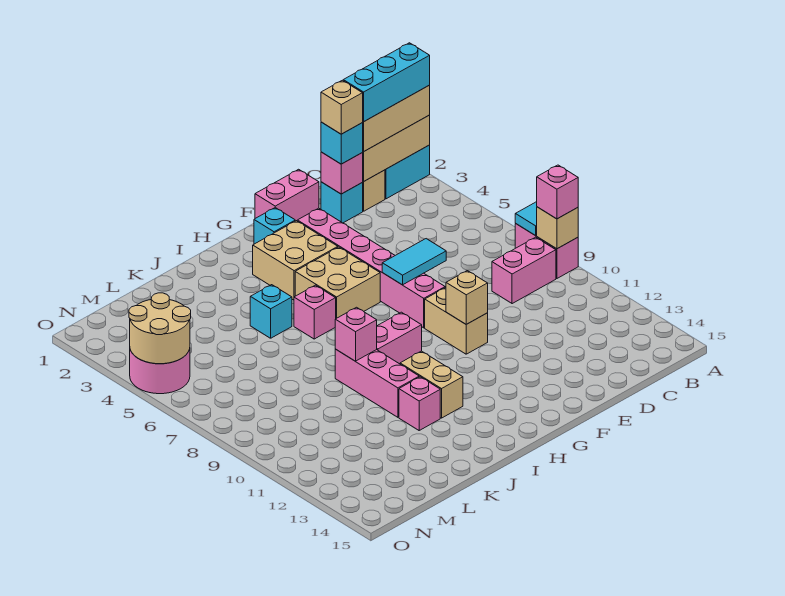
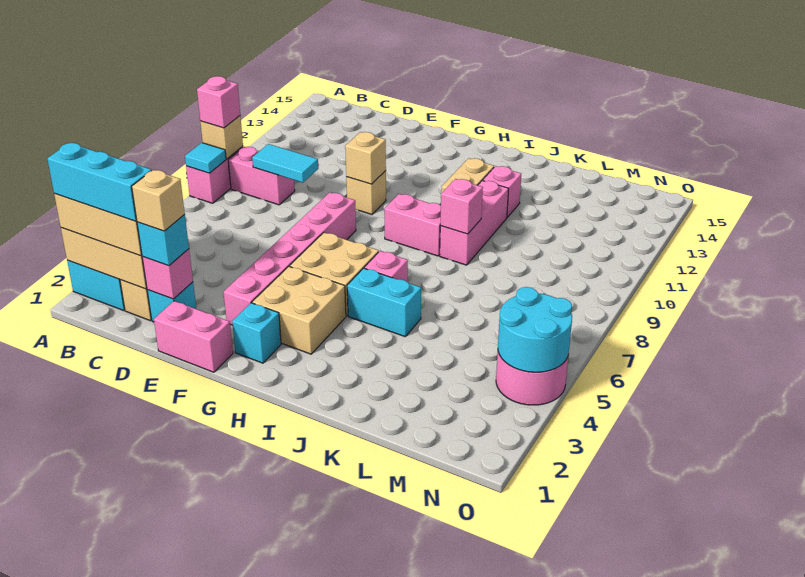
cyan 1x2 tile [382,239,446,285] -> cyan 1x2 tile moved to [252,144,318,183]
tan 1x2 brick [425,288,488,354] -> tan 1x1 brick [346,171,386,214]
cyan 1x1 brick [250,285,292,338] -> cyan 1x2 brick [347,268,421,337]
tan 2x2 round brick [129,293,191,364] -> cyan 2x2 round brick [498,287,572,372]

